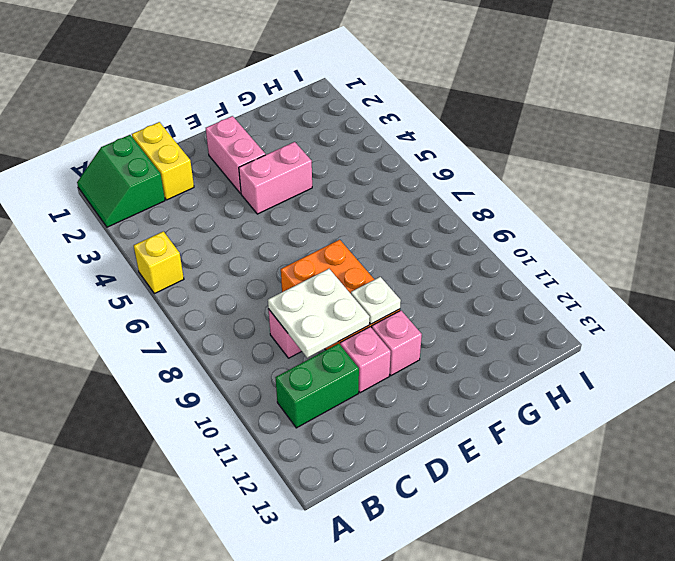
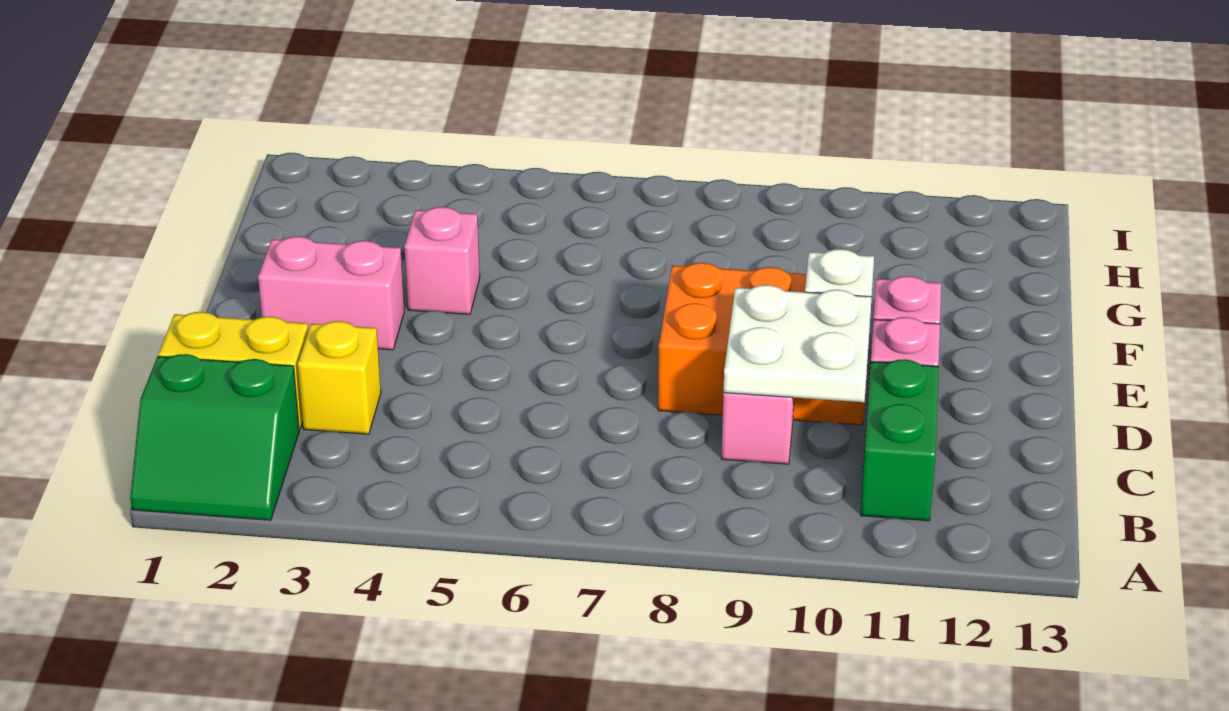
yellow 1x1 brick [134,231,184,294] -> yellow 1x1 brick moved to [298,321,381,434]
pink 1x2 brick [239,142,312,214] -> pink 1x1 brick [404,207,480,314]

